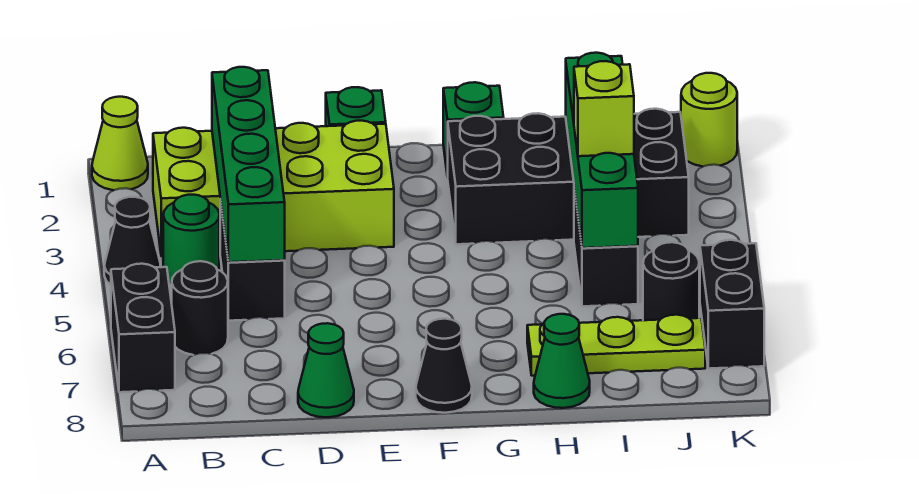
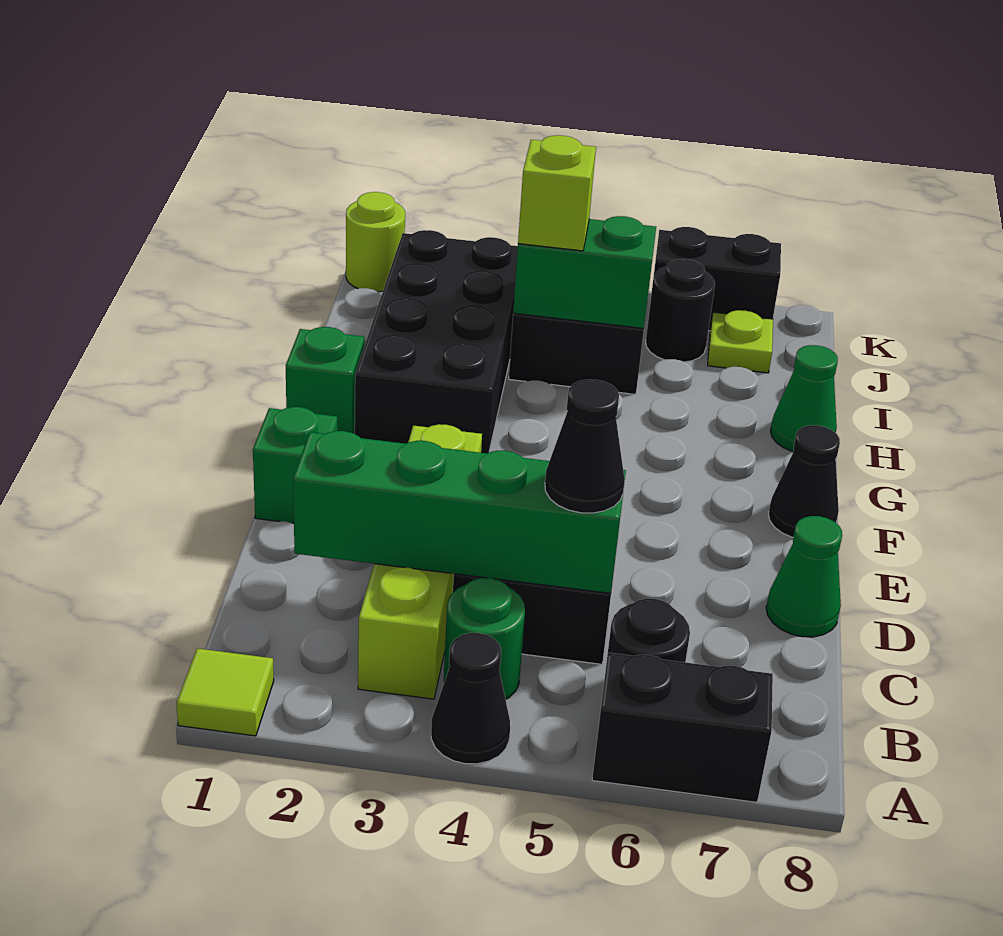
lime 1x1 cone [92,97,148,190] -> lime 1x1 tile [177,648,274,736]
lime 2x4 brick [153,121,394,256] -> lime 1x4 brick [358,424,482,699]
none -> black 1x1 cone [545,380,625,513]
lime 1x3 plate [527,315,705,376] -> lime 1x1 plate [708,310,773,373]
green 1x4 brick [566,53,638,248] -> green 1x2 brick [513,216,656,328]

